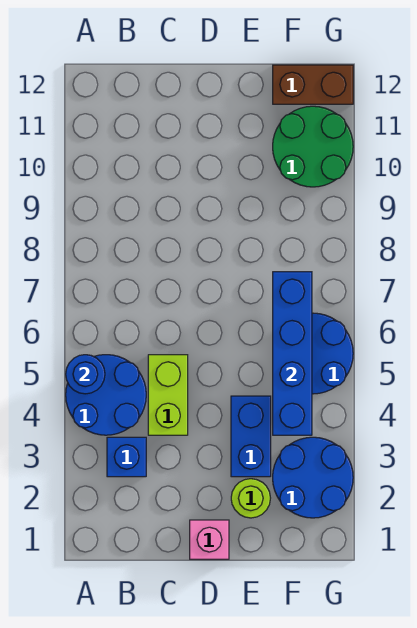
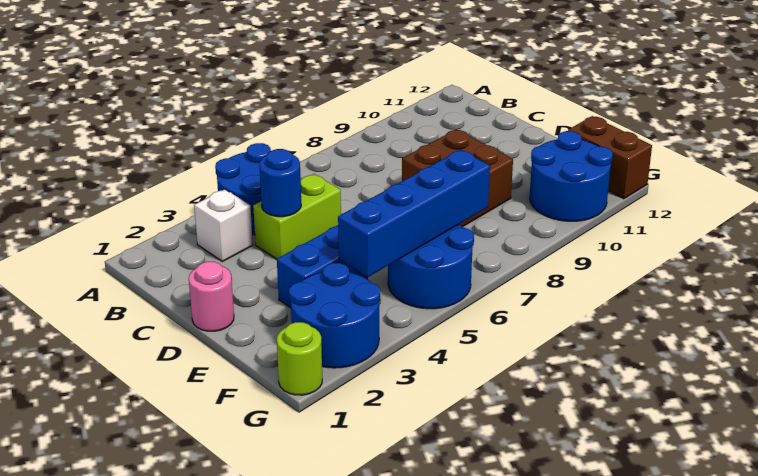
blue 1x1 round brick [66,355,105,394] -> blue 1x1 round brick moved to [259,149,301,217]
blue 1x1 brick [107,437,146,477] -> white 1x1 brick [194,189,253,262]
pink 1x1 brick [190,520,229,559] -> pink 1x1 round brick [189,262,234,331]
none -> brown 2x2 brick [402,129,513,227]
lime 1x1 round brick [231,479,270,518] -> lime 1x1 round brick moved to [277,322,322,395]
green 2x2 round brick [273,106,353,187] -> blue 2x2 round brick [530,131,613,221]

